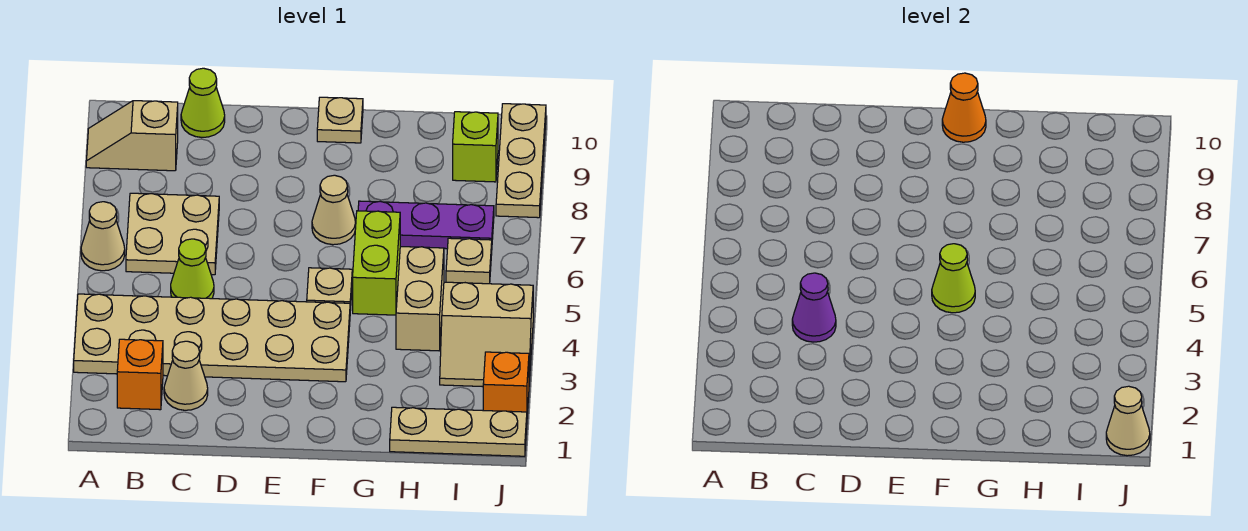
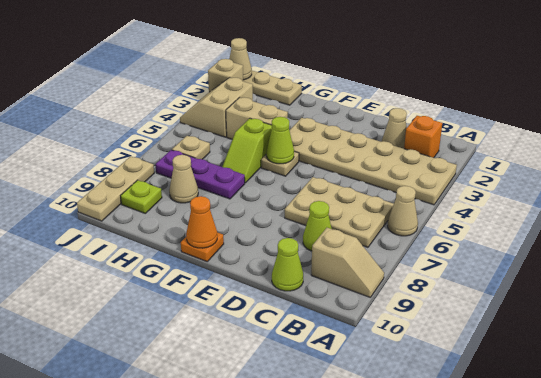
tan 2x2 plate [126,193,219,275] -> tan 2x3 plate [285,177,394,247]
purple 1x1 cone [792,273,836,342] -> none
lime 1x1 cone [171,239,214,299] -> lime 1x1 cone moved to [303,201,332,251]
tan 1x1 cone [312,175,356,245] -> tan 1x1 cone moved to [169,155,198,203]
tan 1x1 plate [317,97,363,143] -> orange 1x1 plate [181,232,224,261]
lime 1x2 brick [353,211,400,315] -> lime 1x2 slope [222,118,272,183]
tan 1x2 brick [396,247,444,351] -> tan 1x2 brick turned to [226,97,288,140]
tan 2x2 slope [440,282,533,387] -> tan 2x2 slope turned to [180,78,253,137]
lime 1x1 brick [453,112,498,182] -> lime 1x1 plate [121,180,162,213]
orange 1x1 brick [483,352,529,414] -> tan 1x1 brick [208,59,243,92]

